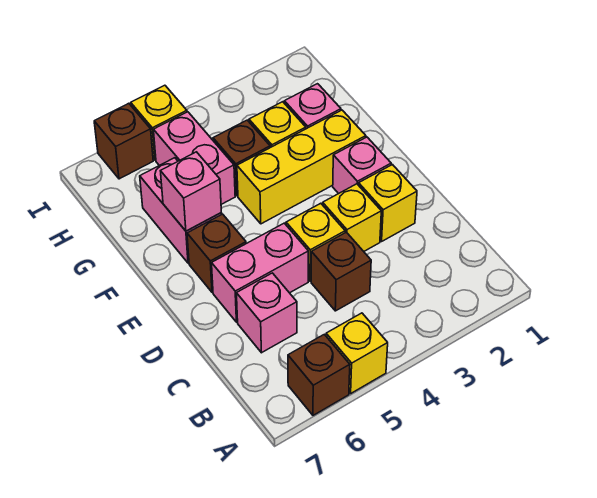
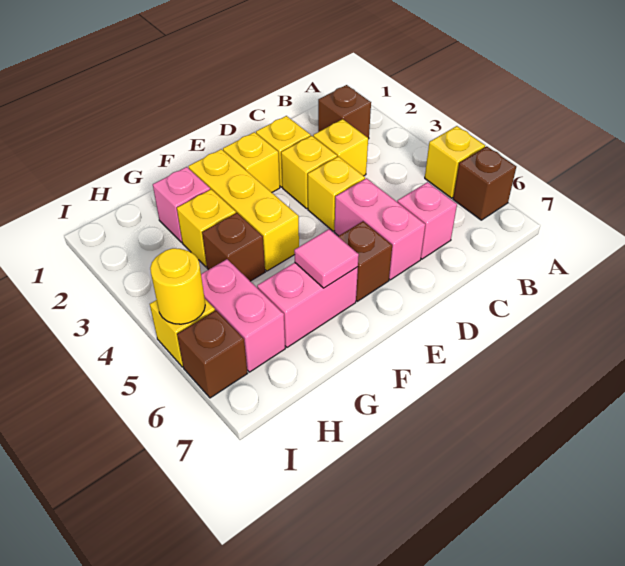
none -> yellow 1x1 brick [313,119,368,176]
brown 1x1 brick [311,232,371,311] -> brown 1x1 brick moved to [318,85,371,139]
pink 1x1 brick [333,137,391,194] -> yellow 1x1 brick [223,132,280,192]
pink 1x1 brick [161,152,221,231] -> pink 1x1 tile [294,229,359,288]
pink 1x2 brick [154,112,235,204] -> pink 1x2 brick turned to [201,259,285,372]
none -> yellow 1x1 round brick [150,248,205,324]

